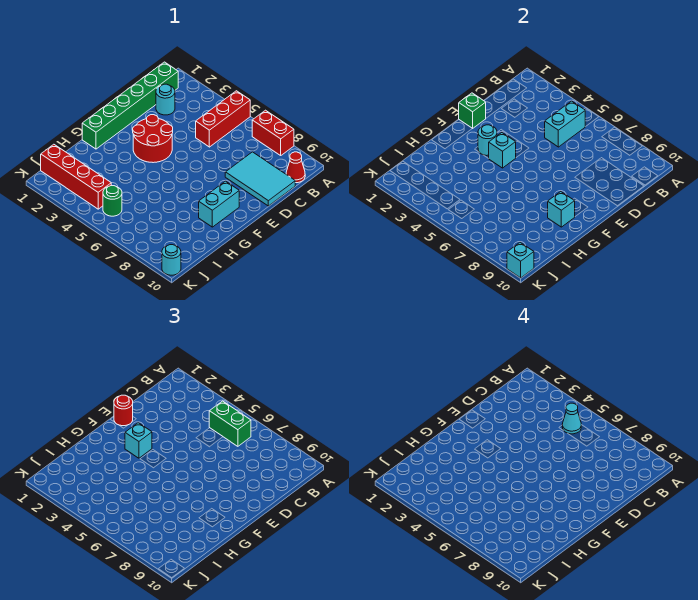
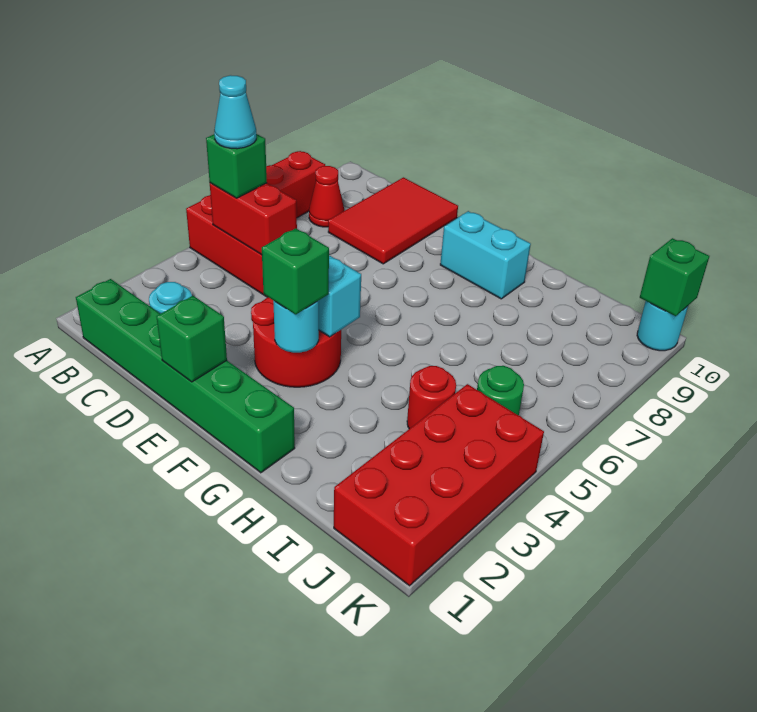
cyan 1x2 brick [545,101,585,147] -> red 1x2 brick [210,183,297,255]
green 1x2 brick [209,401,251,446] -> green 1x1 brick [206,134,267,198]
red 1x1 cone [286,152,305,183] -> red 1x1 cone moved to [309,166,344,227]
cyan 2x3 tile [225,152,295,206] -> red 2x3 tile [328,177,458,264]
red 1x1 round brick [114,395,133,426] -> red 1x1 round brick moved to [407,366,456,429]
cyan 1x1 brick [125,423,152,458] -> green 1x1 brick [262,228,329,314]
cyan 1x1 brick [548,192,575,227] -> none
red 1x4 brick [41,144,111,209] -> red 2x4 brick [334,384,544,586]
cyan 1x1 brick [507,242,534,278] -> green 1x1 brick [640,238,709,316]

